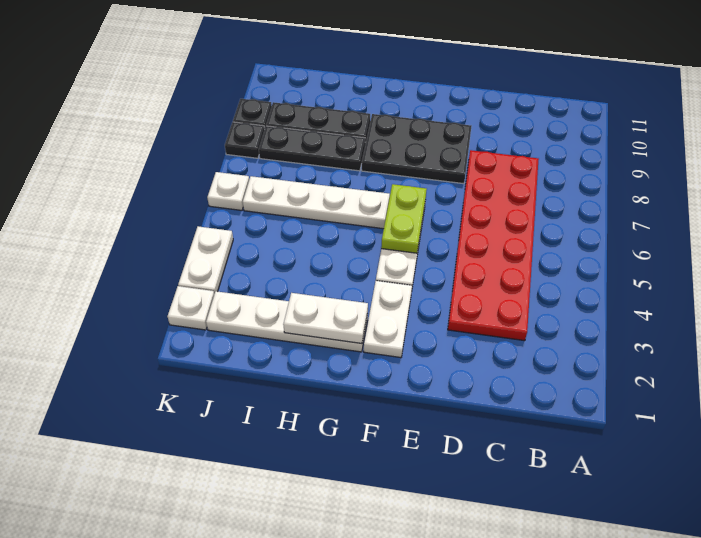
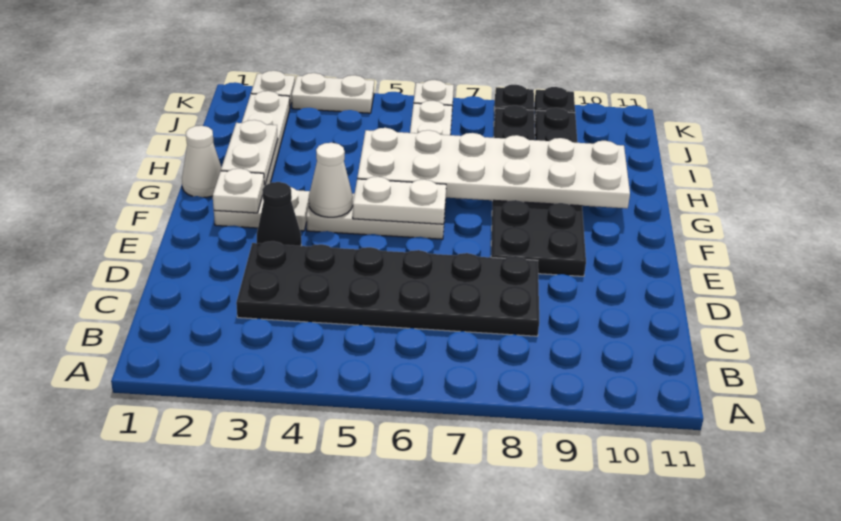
red 2x6 plate [448,150,539,341] -> black 2x6 plate [236,241,539,336]
none -> black 1x1 cone [257,182,301,246]
none -> white 1x1 plate [213,169,264,213]
none -> white 1x1 cone [309,143,353,217]
lime 1x2 plate [381,184,427,253] -> white 1x2 plate [353,177,446,224]
none -> white 1x1 cone [182,126,222,197]
none -> white 2x6 plate [357,128,630,208]

